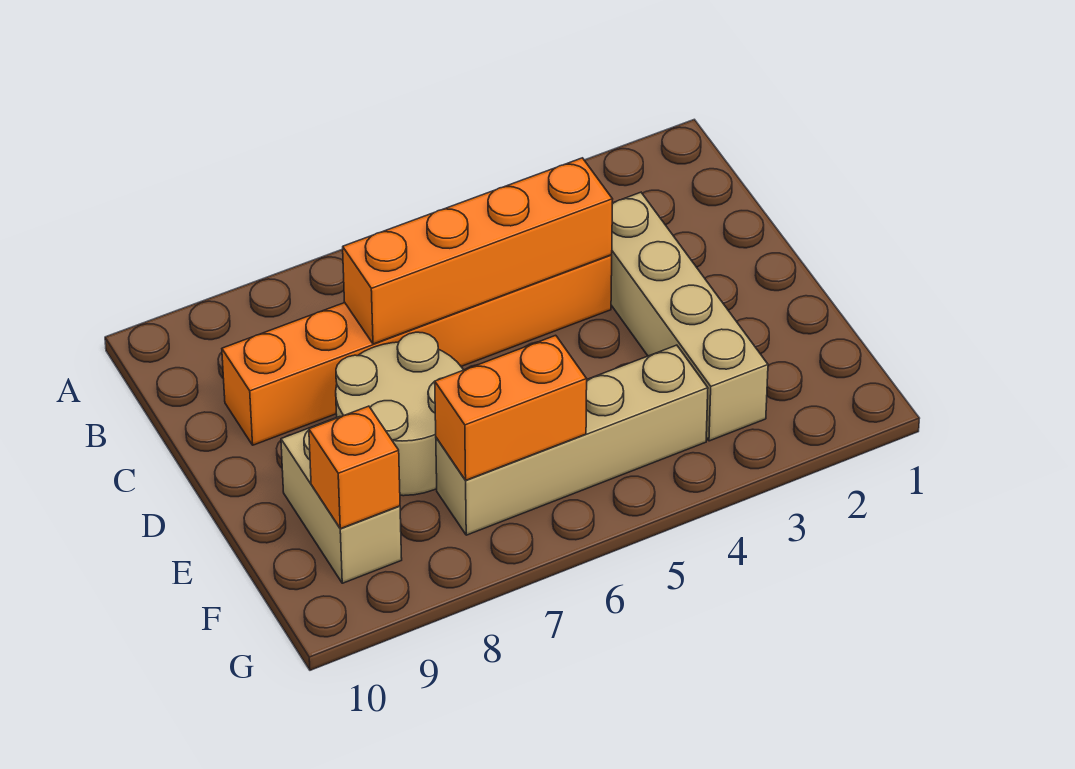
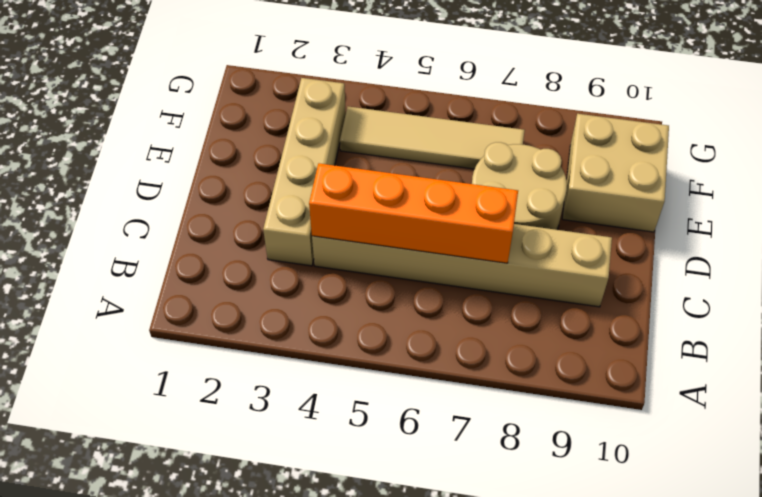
orange 1x6 brick [222,255,612,445] -> tan 1x6 brick [312,224,612,307]
tan 1x2 brick [281,417,402,583] -> tan 2x2 brick [562,114,669,232]
tan 1x4 brick [436,345,708,535] -> tan 1x4 tile [340,107,525,169]
orange 1x2 brick [435,335,587,480] -> none
orange 1x1 brick [309,406,400,529] -> none

